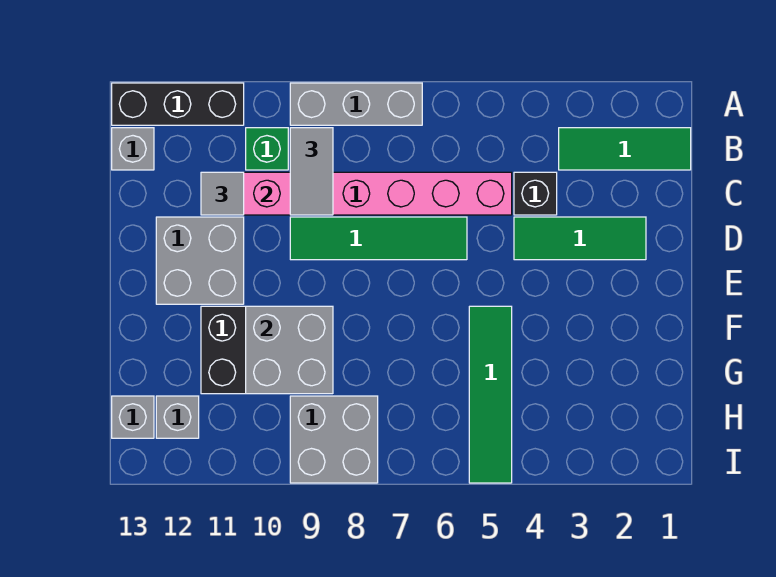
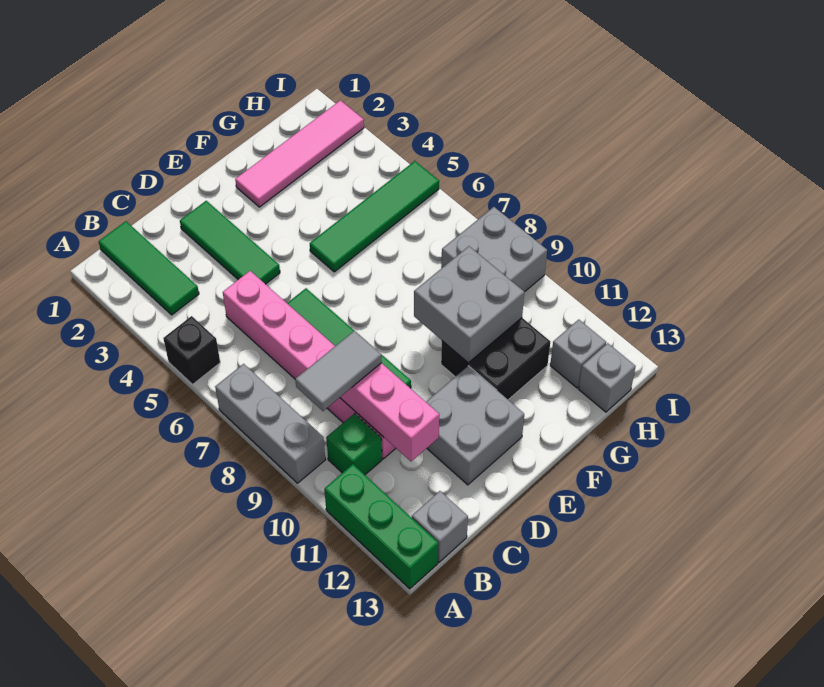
black 1x3 brick [112,83,244,125] -> green 1x3 brick [324,464,438,589]
black 1x1 brick [514,172,557,215] -> black 1x1 brick moved to [163,316,220,385]
grey 1x1 tile [201,172,244,215] -> none
none -> pink 1x4 tile [235,100,364,207]

